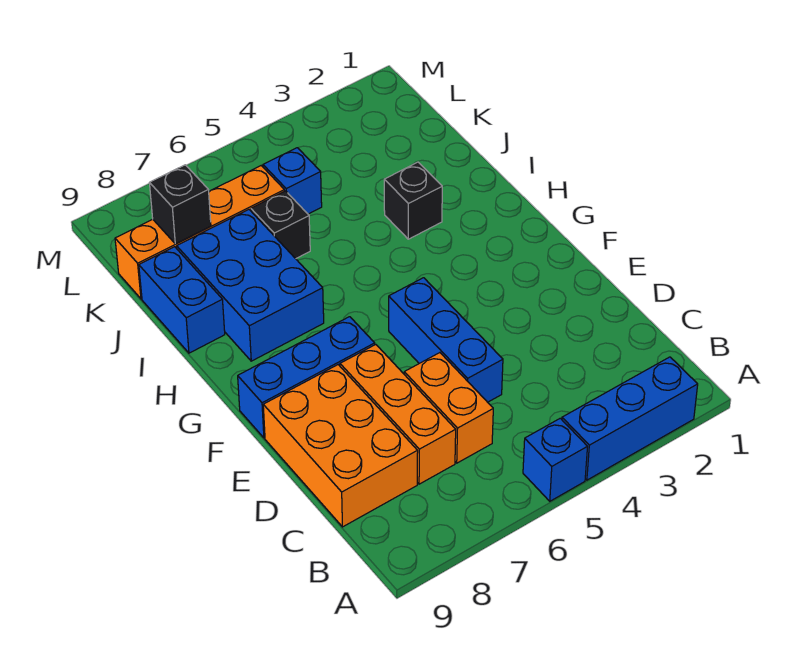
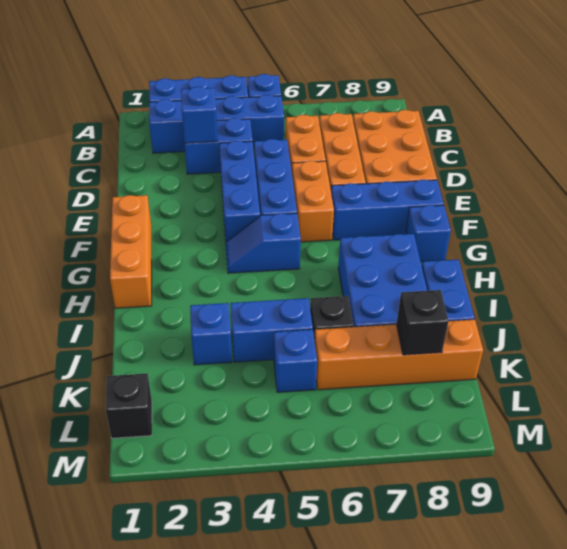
none -> blue 1x4 brick [149,95,284,153]
none -> blue 1x2 brick [185,118,252,174]
none -> blue 1x1 brick [181,87,218,143]
none -> blue 1x3 brick [219,141,260,242]
none -> orange 1x2 brick [292,161,334,242]
none -> orange 1x3 brick [110,195,152,308]
none -> blue 1x2 slope [226,213,301,273]
none -> blue 1x1 brick [406,205,451,262]
black 1x1 brick [384,162,442,239] -> black 1x1 brick moved to [106,373,152,438]
none -> blue 1x1 brick [190,303,232,365]
none -> blue 1x2 brick [231,298,313,362]

